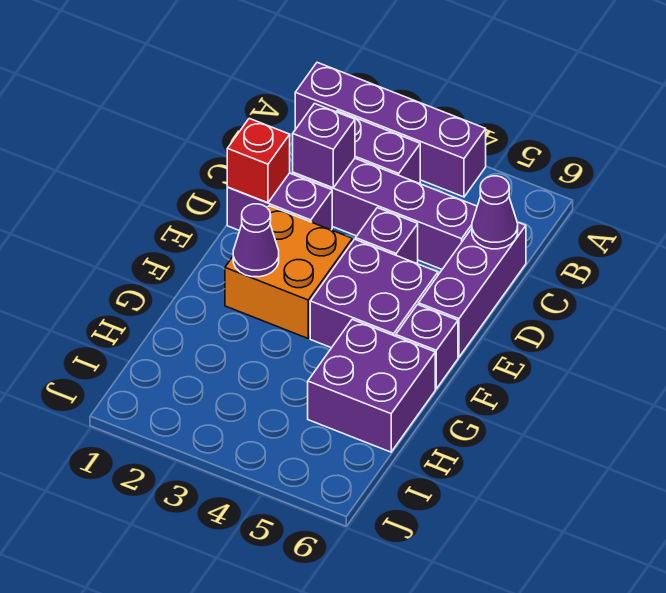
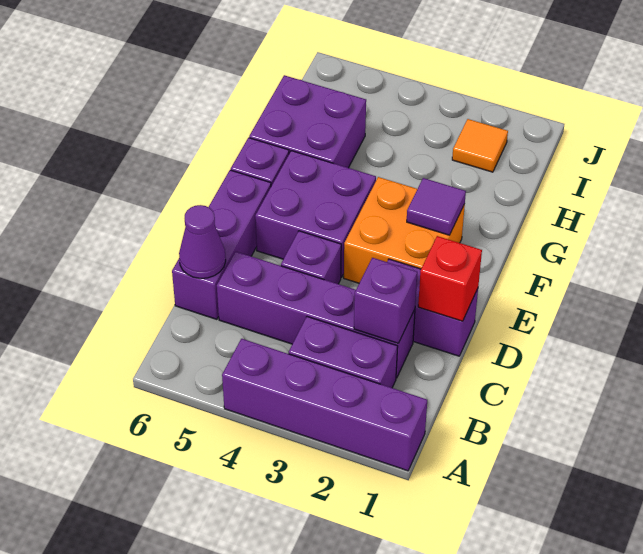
purple 1x1 cone [233,204,279,277] -> purple 1x1 tile [407,178,466,235]
none -> orange 1x1 tile [452,119,508,172]

